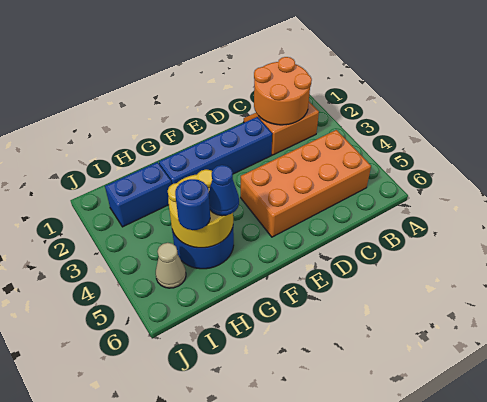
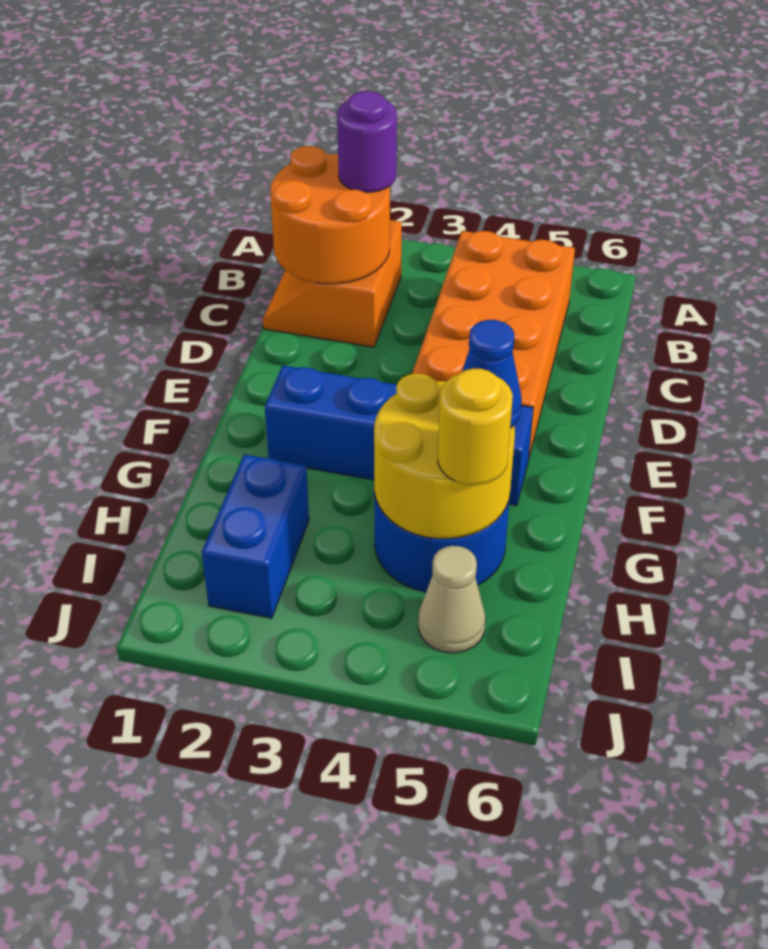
none -> purple 1x1 round brick [337,91,397,192]
blue 1x4 brick [159,117,272,184] -> blue 1x4 brick turned to [265,365,533,506]
blue 1x1 round brick [175,179,210,230] -> yellow 1x1 round brick [438,368,513,485]

